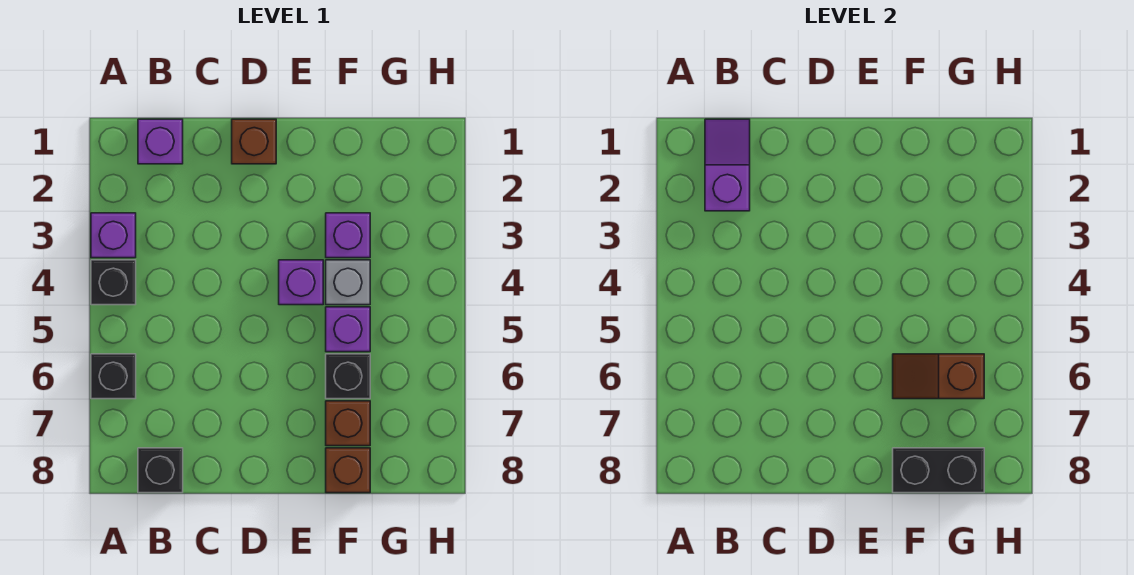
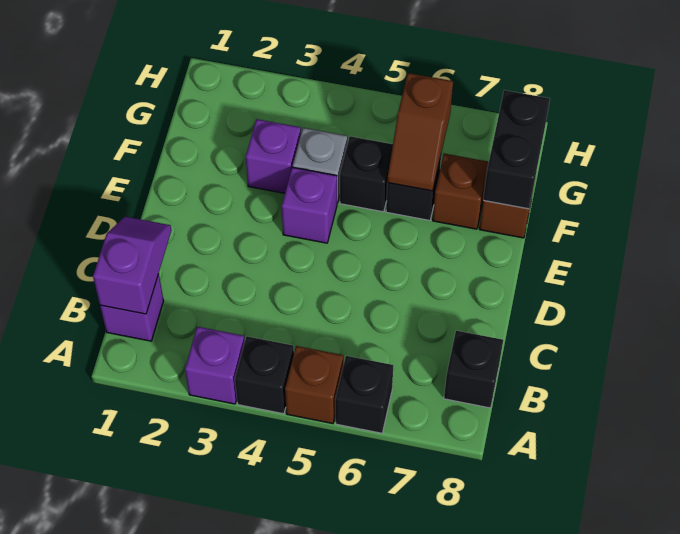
purple 1x2 slope [705,119,750,211] -> purple 1x2 slope turned to [93,217,171,314]
brown 1x1 brick [232,119,276,164] -> brown 1x1 brick moved to [285,346,343,424]
purple 1x1 brick [326,307,370,352] -> black 1x1 brick [340,136,393,212]

